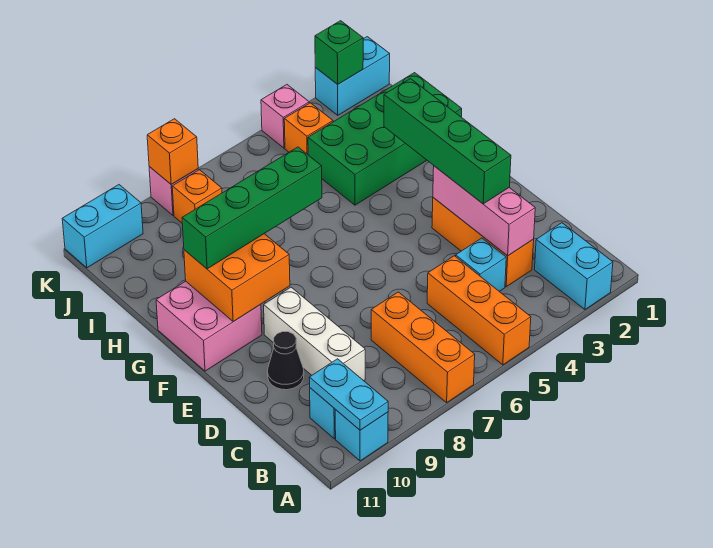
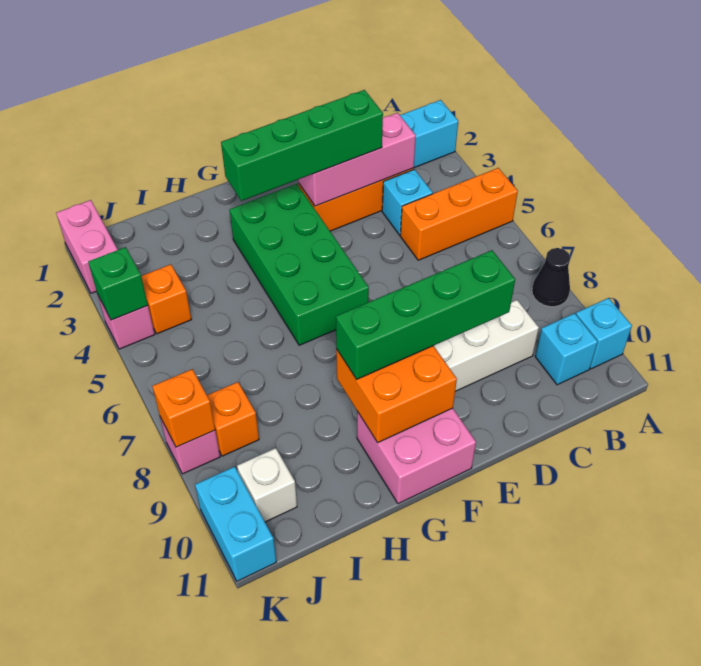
orange 1x3 brick [371,292,475,403] -> none
cyan 1x2 plate [309,359,388,430] -> none
black 1x1 cone [267,332,304,390] -> black 1x1 cone moved to [532,248,570,307]
green 1x4 brick [182,147,322,269] -> green 1x4 brick turned to [336,250,515,379]
green 2x4 brick [308,73,462,205] -> green 2x4 brick moved to [230,184,369,345]
none -> white 1x1 brick [237,448,297,522]
cyan 1x2 brick [315,37,390,115] -> pink 1x2 brick [56,200,118,293]
green 1x1 brick [315,21,363,84] -> green 1x1 brick moved to [88,247,148,320]

